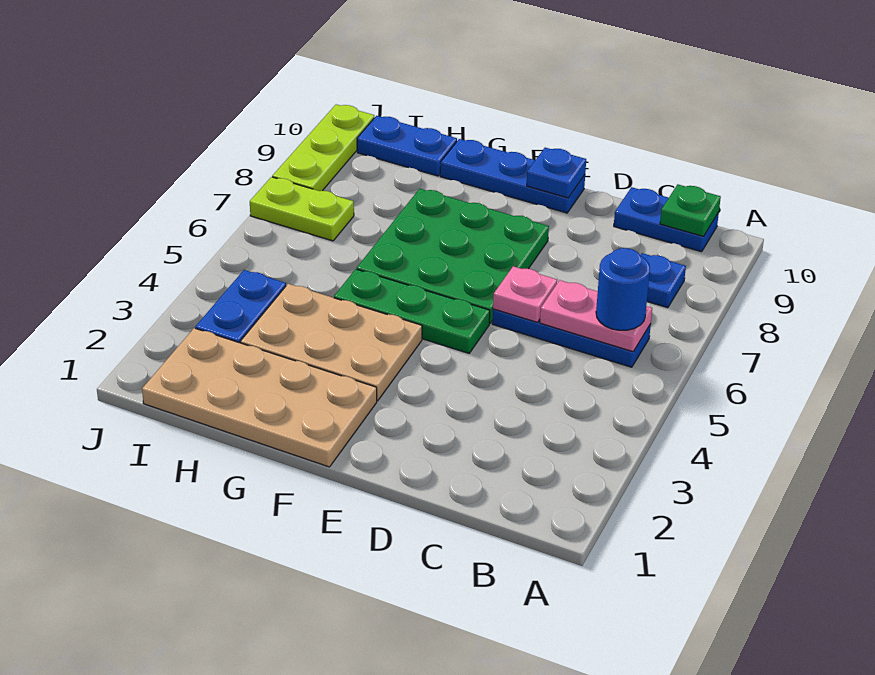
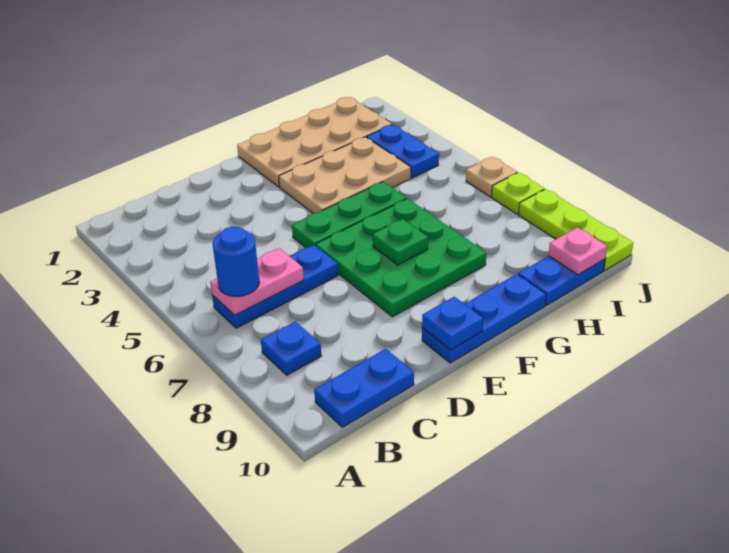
green 1x1 plate [660,184,721,236] -> green 1x1 plate moved to [373,219,428,265]
pink 1x1 plate [493,266,557,322] -> pink 1x1 plate moved to [549,227,607,275]
lime 1x2 plate [250,177,354,241] -> lime 1x1 plate [492,173,544,214]
none -> tan 1x1 plate [466,157,517,197]

